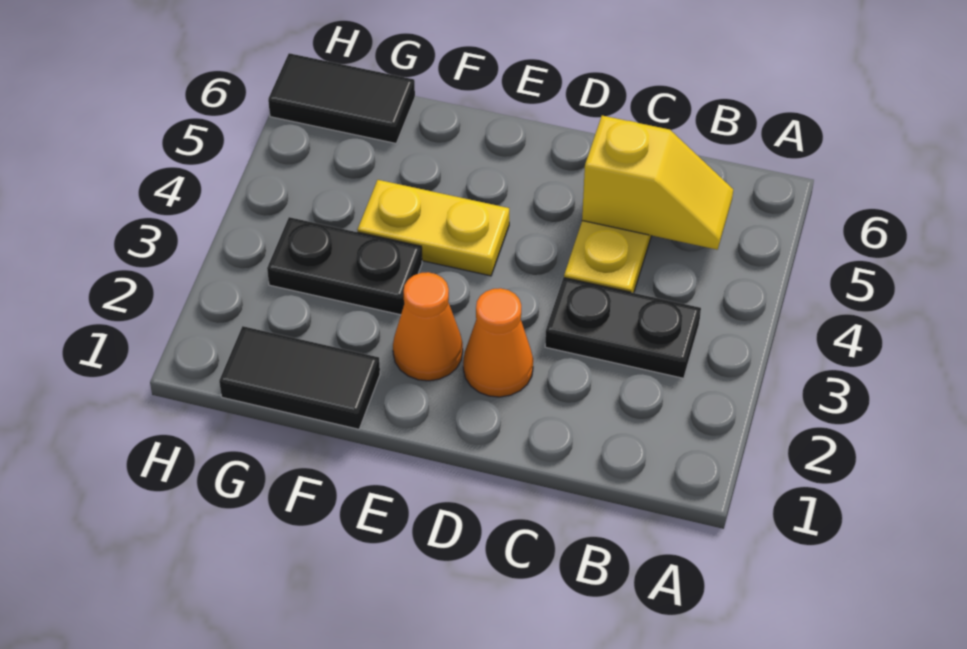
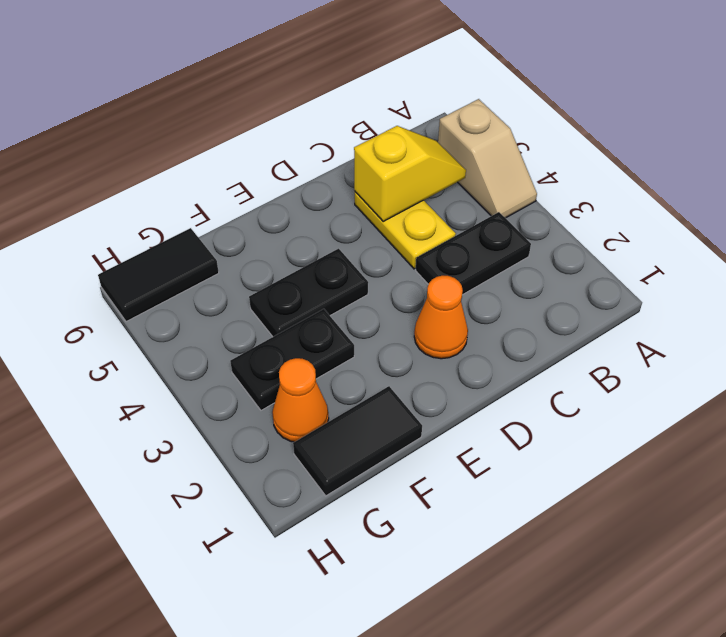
none -> tan 1x2 slope [438,99,537,218]
orange 1x1 cone [393,272,463,381] -> orange 1x1 cone moved to [272,358,329,442]
yellow 1x2 plate [358,180,509,276] -> black 1x2 plate [249,249,368,337]

